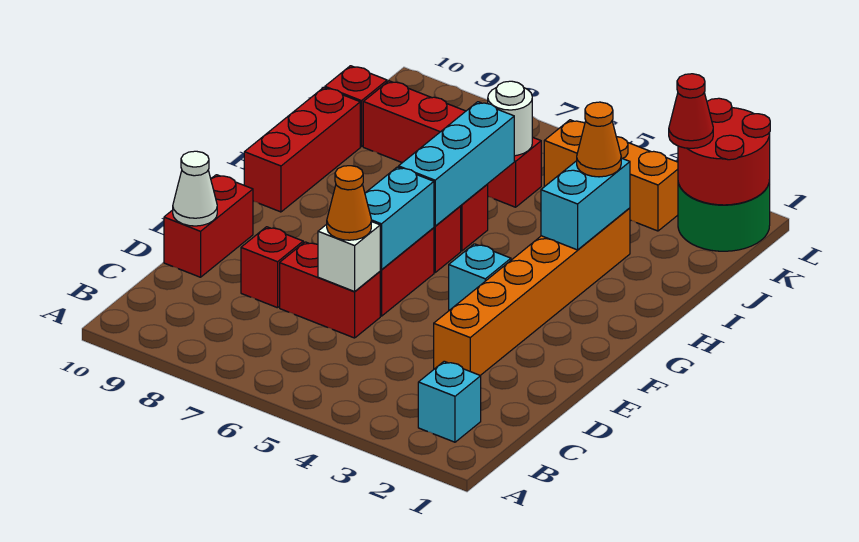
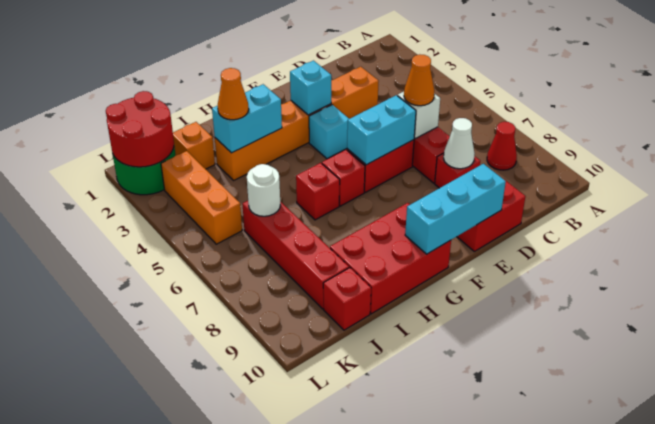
cyan 1x1 brick [418,361,481,442] -> cyan 1x1 brick moved to [290,61,331,115]
white 1x1 cone [173,151,217,226] -> white 1x1 cone moved to [444,118,475,169]
cyan 1x3 brick [399,102,514,226] -> cyan 1x3 brick moved to [405,164,506,254]
red 1x3 brick [244,87,360,212] -> red 2x3 brick [330,203,451,314]
none -> orange 1x1 brick [173,122,215,169]
red 1x1 cone [669,74,713,148] -> red 1x1 cone moved to [487,122,517,170]

